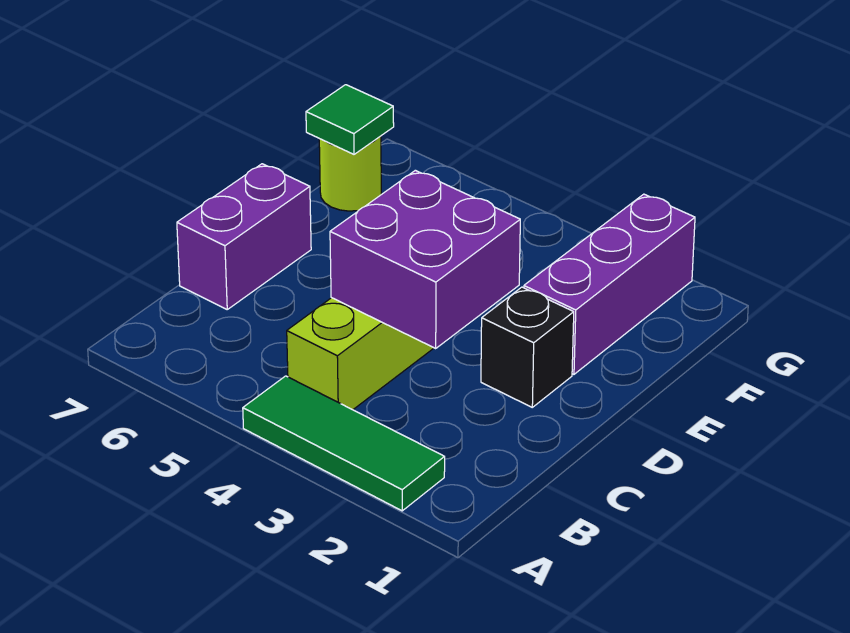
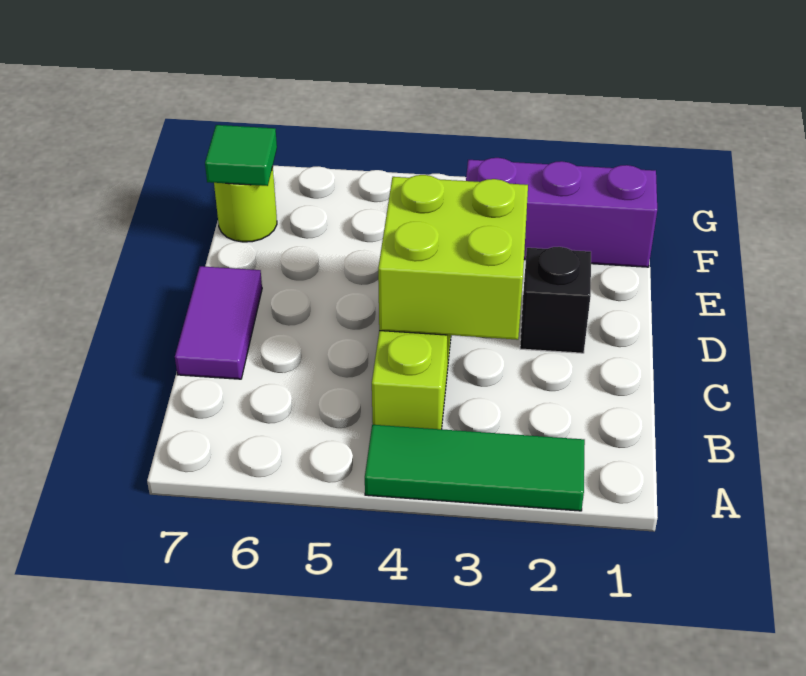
purple 2x2 brick [330,170,520,348] -> lime 2x2 brick [378,175,528,340]
purple 1x2 brick [177,164,311,309] -> purple 1x2 tile [175,266,262,379]
purple 1x3 brick [524,194,695,374] -> purple 1x3 brick turned to [466,158,657,267]

